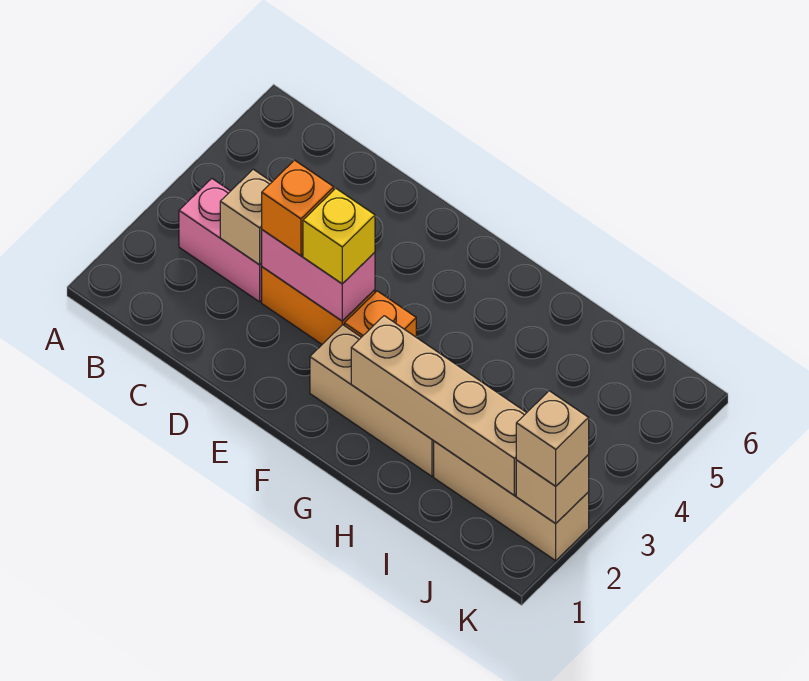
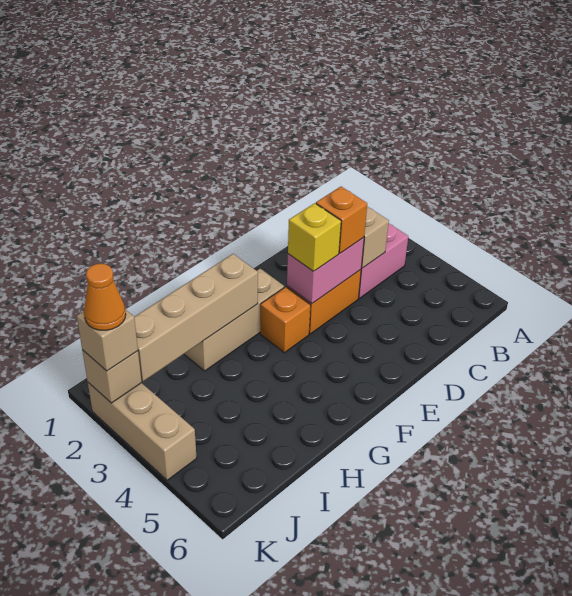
tan 1x3 brick [434,441,589,561] -> tan 1x3 brick turned to [88,383,197,480]
none -> orange 1x1 cone [84,264,126,330]

